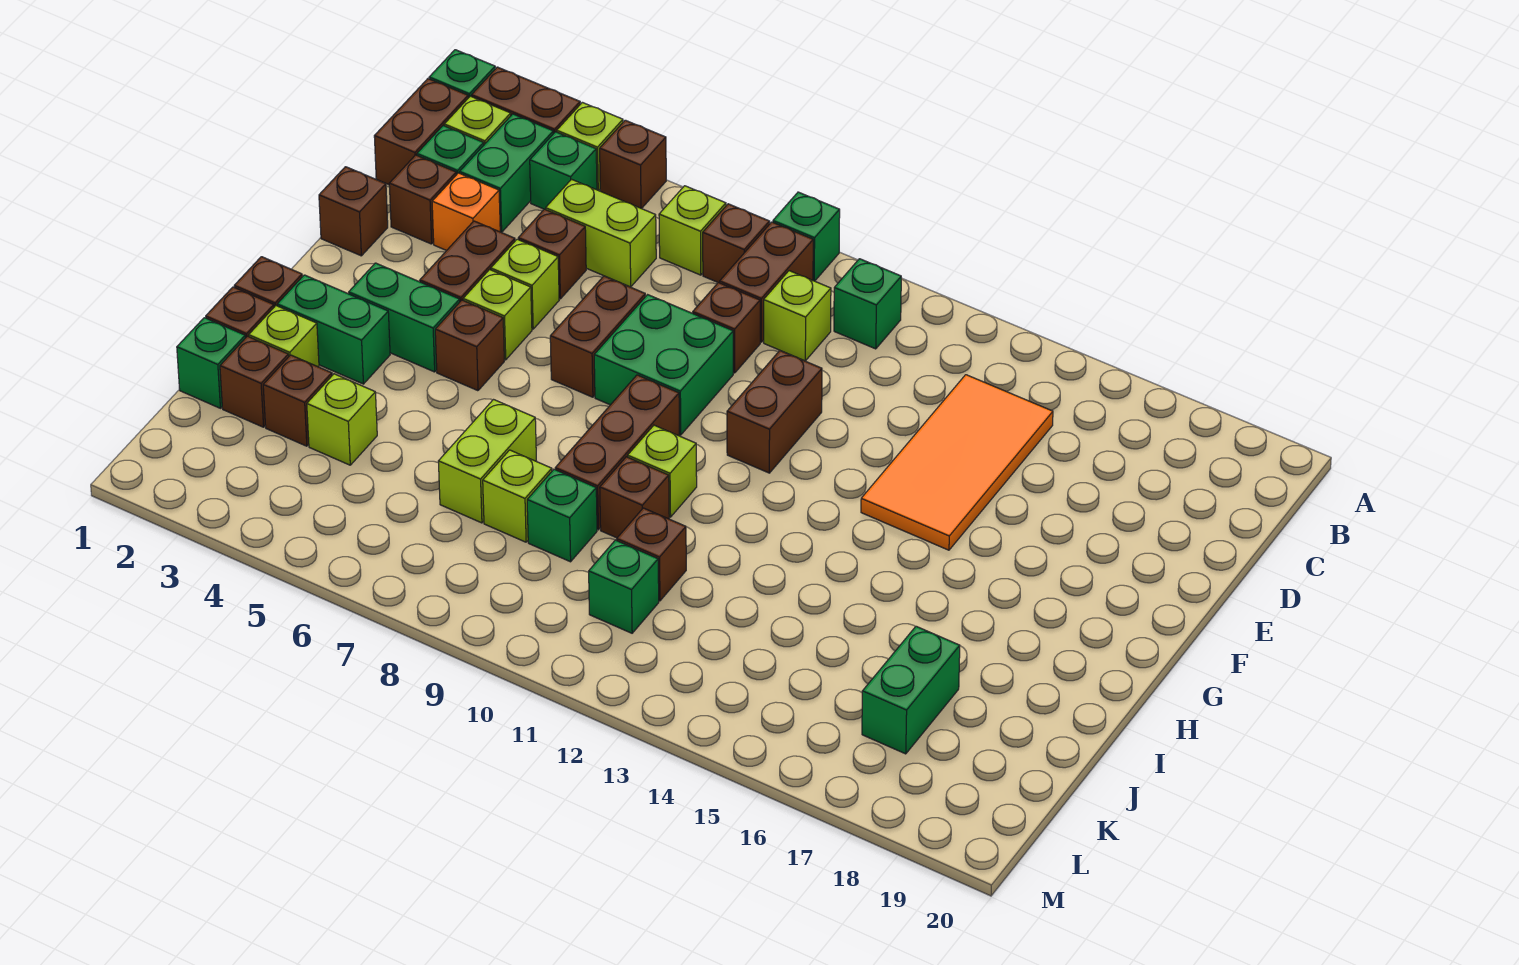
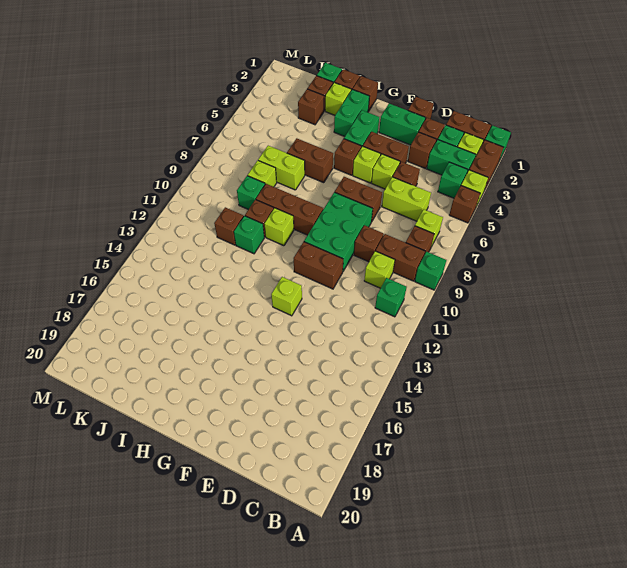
lime 1x2 brick [546,179,656,287] -> lime 1x2 brick turned to [382,177,431,221]
orange 2x4 tile [861,375,1053,550] -> none
orange 1x1 brick [432,173,500,251] -> brown 1x1 brick [408,132,437,169]
green 2x2 brick [594,295,733,435] -> green 2x3 brick [304,192,373,271]
none -> brown 1x2 brick [287,138,333,183]
lime 1x1 brick [307,374,377,465] -> lime 1x1 brick moved to [271,277,302,316]
green 1x2 brick [862,626,960,754] -> green 1x2 brick moved to [379,104,426,145]
green 1x1 brick [589,540,659,633] -> green 1x1 brick moved to [234,216,264,254]

